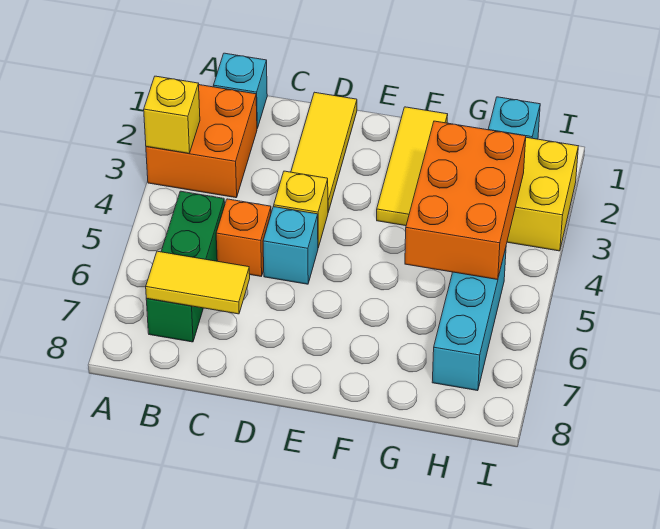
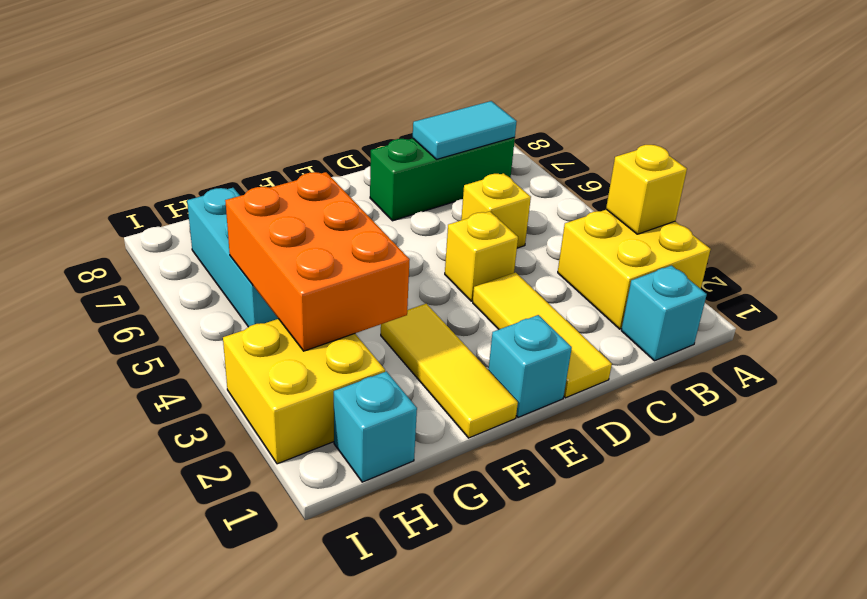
orange 2x2 brick [146,85,257,198] -> yellow 2x2 brick [558,209,711,329]
green 1x3 brick [146,191,225,342] -> green 1x3 brick turned to [370,138,515,221]
yellow 1x2 tile [146,251,250,314] -> cyan 1x2 tile [413,101,517,159]
orange 1x1 brick [216,199,271,276] -> yellow 1x1 brick [461,173,531,248]
cyan 1x1 brick [263,207,318,284] -> cyan 1x1 brick moved to [488,315,572,417]

